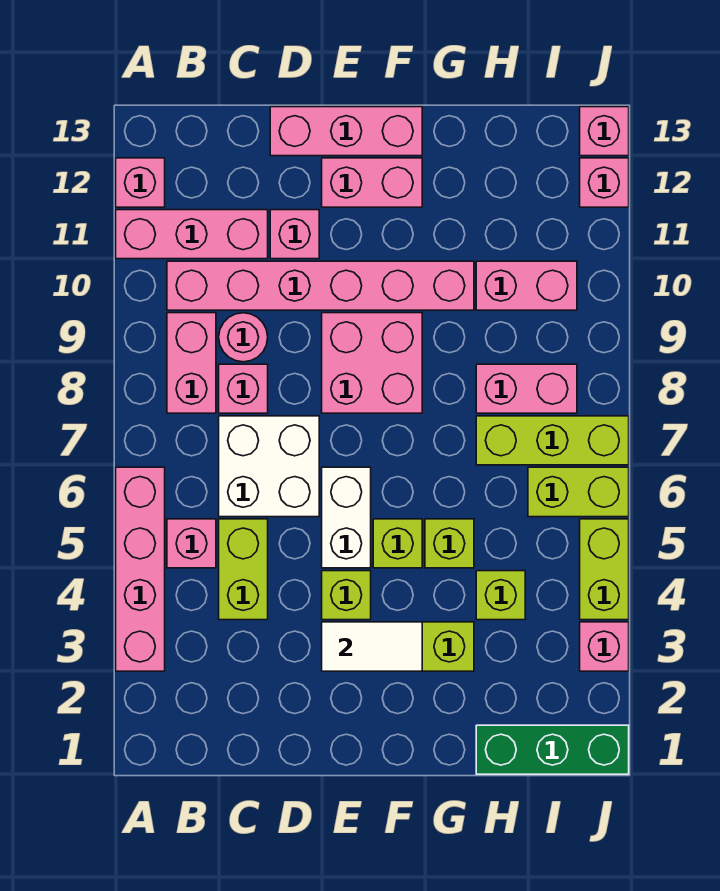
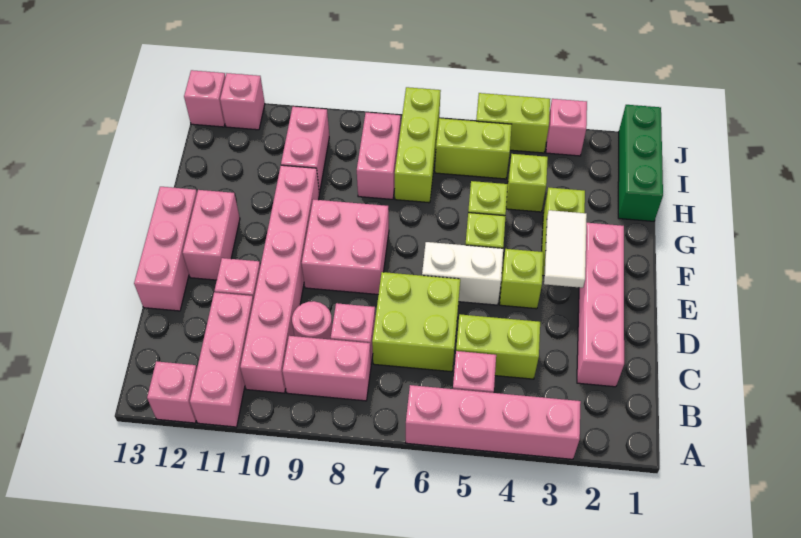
none -> pink 1x4 brick [577,223,624,387]
white 2x2 brick [219,416,319,517] -> lime 2x2 brick [372,272,460,372]
lime 1x2 brick [528,467,629,517] -> lime 1x2 brick turned to [435,118,512,179]

